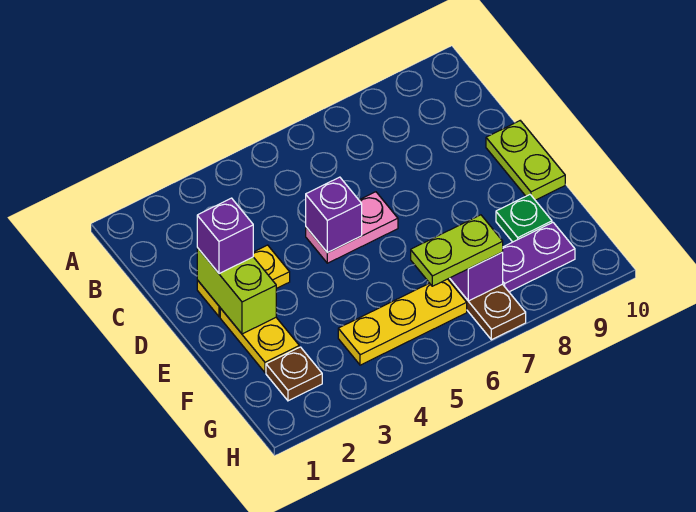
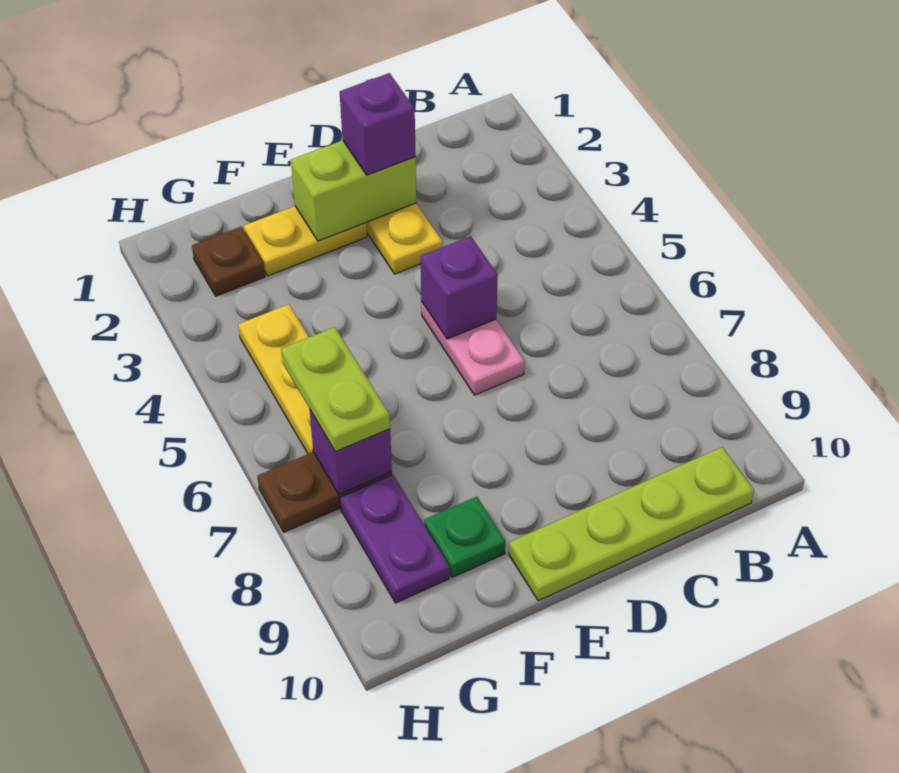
lime 1x2 plate [486,121,565,200] -> lime 1x4 plate [509,447,754,601]

